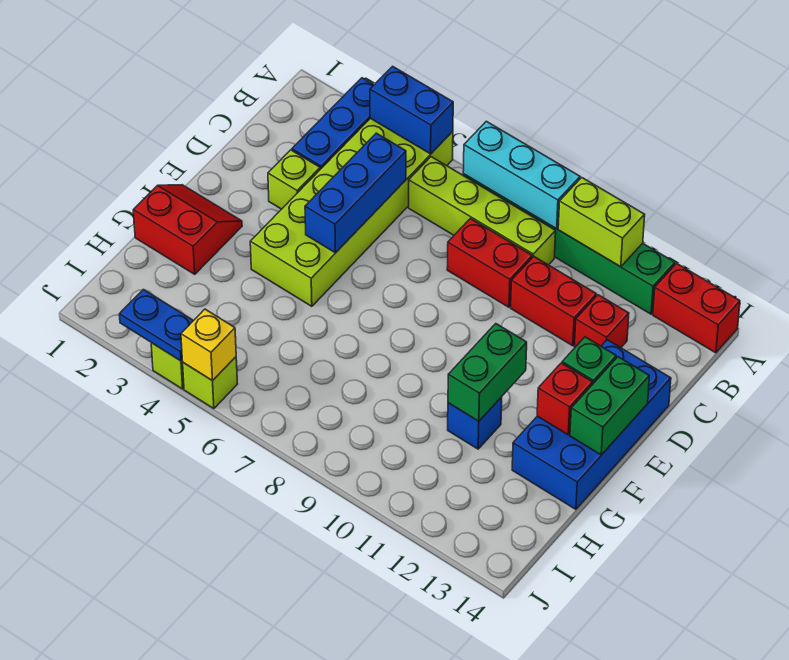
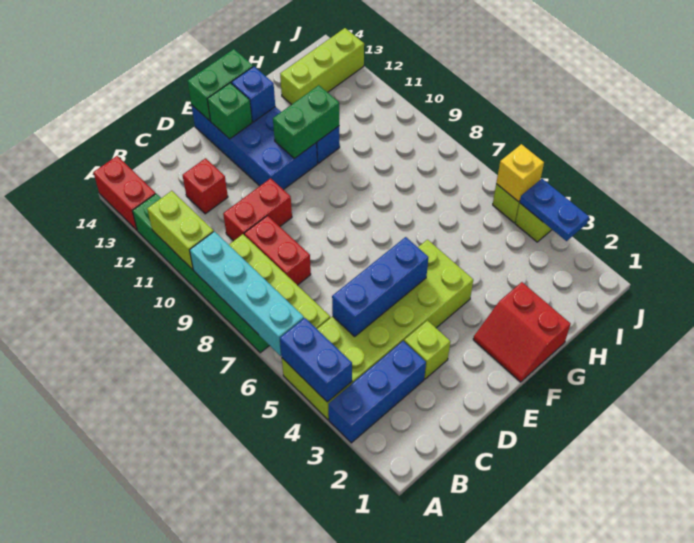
cyan 1x3 brick [463,121,580,229] -> cyan 1x4 brick [190,231,304,356]
red 1x2 brick [511,257,596,346] -> red 1x2 brick turned to [223,178,292,241]
blue 2x4 brick [512,340,671,509] -> blue 2x4 brick turned to [191,105,317,190]
red 1x1 brick [537,363,593,435] -> blue 1x1 brick [232,67,275,122]
none -> lime 1x3 brick [280,28,364,105]

